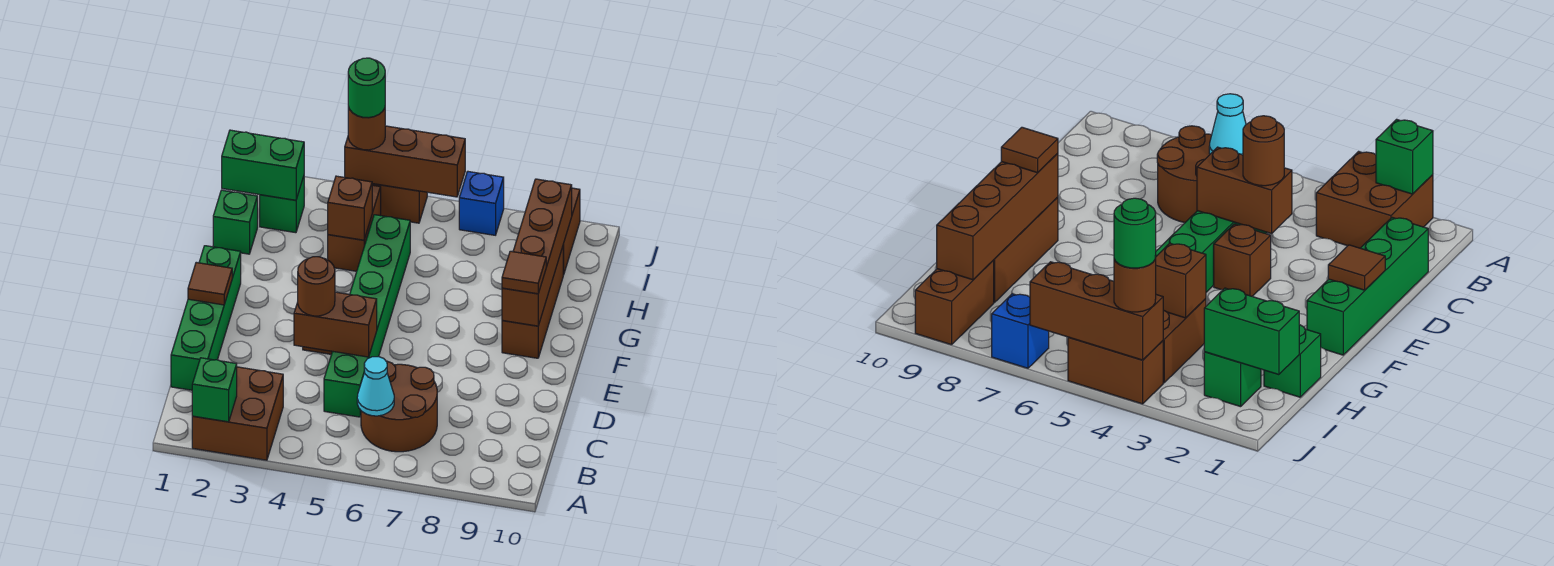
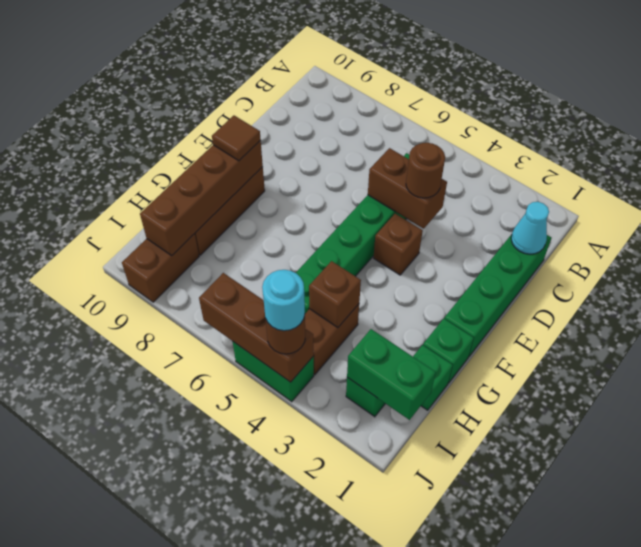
brown 2x2 brick [192,367,283,460] -> none
green 1x1 brick [192,358,237,422] -> green 1x1 brick moved to [423,319,474,383]
brown 2x2 round brick [361,361,437,452] -> none
cyan 1x1 cone [357,357,394,416] -> cyan 1x1 cone moved to [511,201,549,254]
brown 1x1 tile [188,262,232,305] -> none
brown 1x2 brick [372,184,427,223] -> green 1x2 brick [233,342,314,402]
green 1x1 round brick [348,58,385,118] -> cyan 1x1 round brick [262,270,305,331]
blue 1x1 brick [459,171,504,235] -> none

